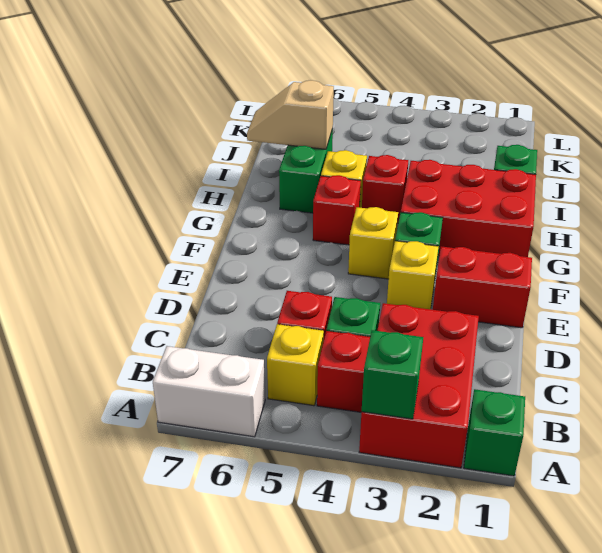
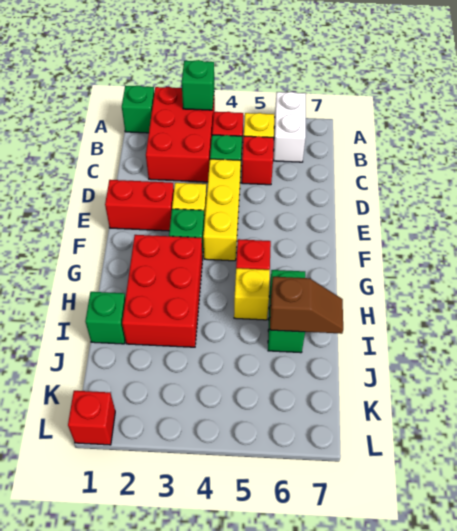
white 1x2 brick [153,346,265,437] -> white 1x2 brick turned to [274,92,306,162]
yellow 1x1 brick [348,207,398,279] -> yellow 1x3 brick [203,159,241,261]
red 2x3 brick [401,160,536,257] -> red 2x3 brick turned to [122,235,203,347]
red 1x1 brick [362,155,408,222] -> red 1x1 brick moved to [68,391,115,445]
tan 1x2 slope [247,80,334,149] -> brown 1x2 slope [270,277,343,334]

